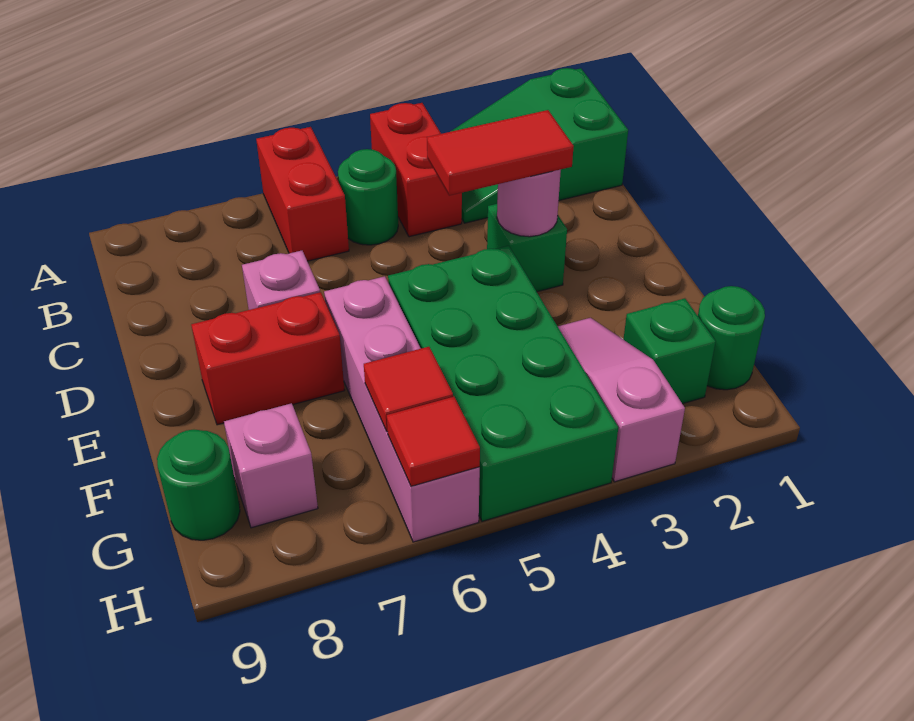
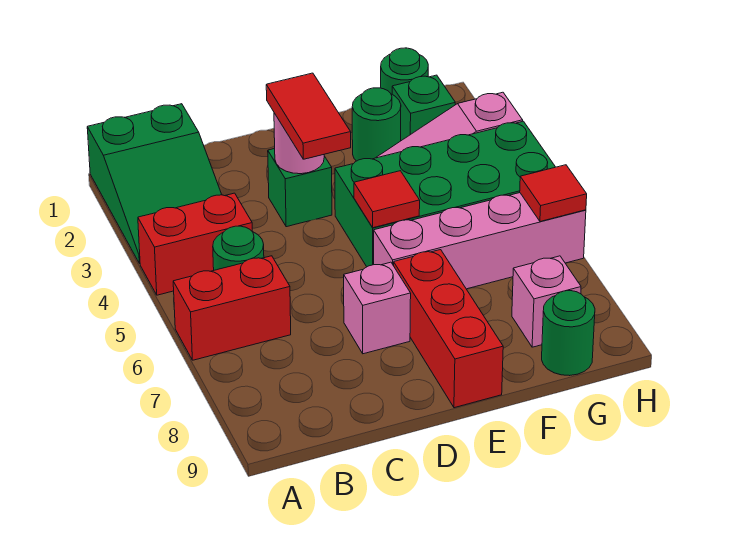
red 1x2 brick [191,292,345,425] -> red 1x3 brick [394,250,503,408]
none -> green 1x1 round brick [352,88,401,161]
red 1x1 tile [364,347,453,432] -> red 1x1 tile moved to [354,171,420,228]

